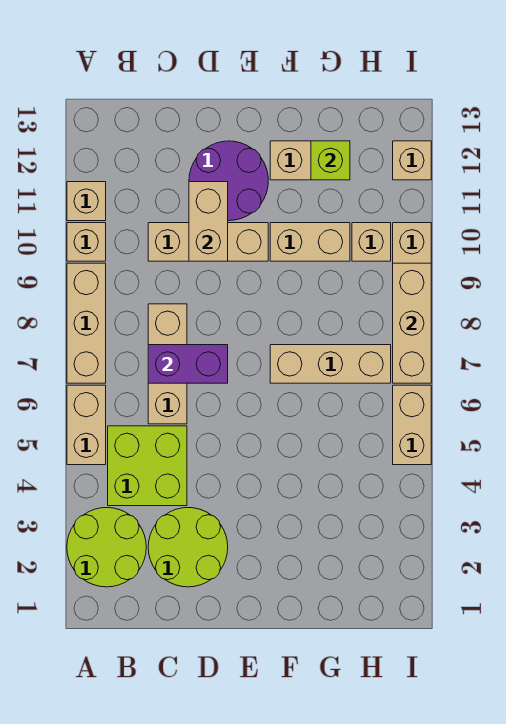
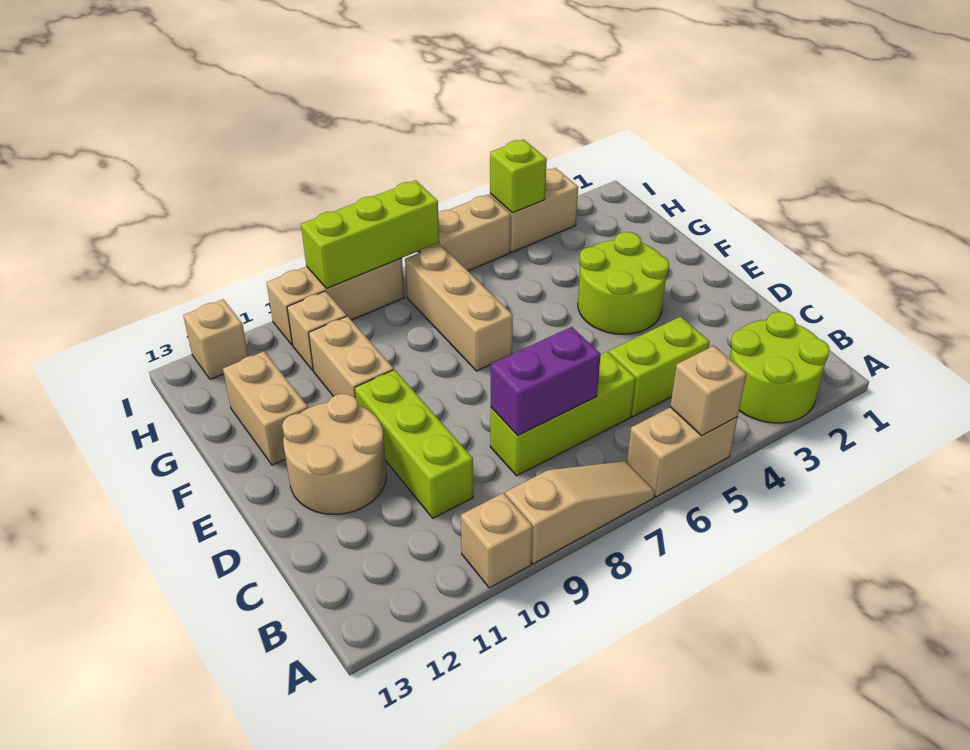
tan 1x3 brick [67,263,106,383] -> tan 1x3 slope [505,461,655,564]
tan 1x1 brick [67,182,106,221] -> tan 1x1 brick moved to [670,346,746,436]
lime 2x2 brick [108,426,187,506] -> lime 1x2 brick [609,316,710,416]
lime 2x2 round brick [148,508,228,587] -> lime 2x2 round brick moved to [578,232,669,334]
tan 1x3 brick [148,304,187,424] -> lime 1x3 brick [490,352,636,476]
purple 1x2 brick [148,345,228,383] -> purple 1x2 brick turned to [491,327,601,436]
tan 1x3 brick [148,223,268,261] -> lime 1x3 brick [355,370,473,518]
tan 1x2 brick [189,182,228,261] -> tan 1x2 brick moved to [490,168,578,252]
purple 2x2 round brick [189,141,268,221] -> tan 2x2 round brick [282,394,386,514]
lime 1x1 brick [311,141,350,180] -> lime 1x1 brick moved to [490,139,547,213]
tan 1x3 brick [393,263,431,383] -> lime 1x3 brick [301,180,439,288]

